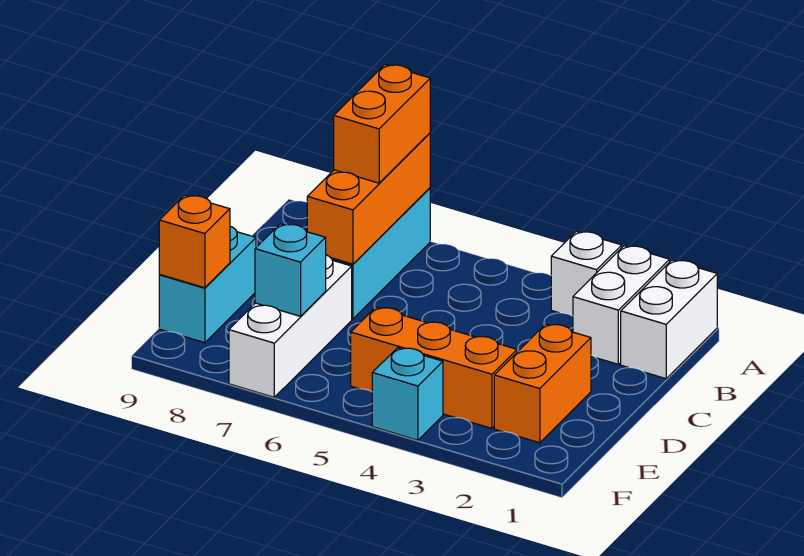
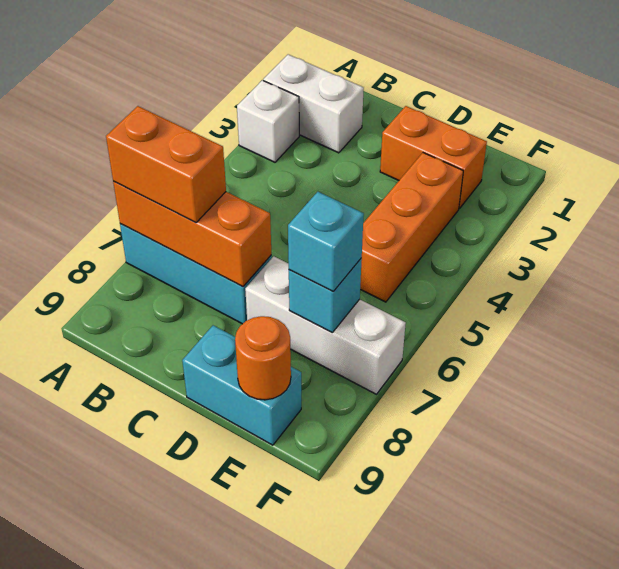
white 1x2 brick [621,260,717,379] -> none
orange 1x1 brick [159,195,230,288] -> orange 1x1 round brick [235,316,291,400]
cyan 1x1 brick [372,348,443,440] -> cyan 1x1 brick moved to [288,192,364,292]

